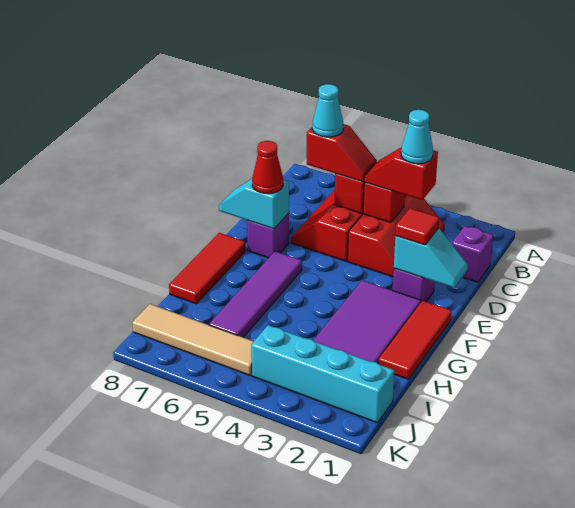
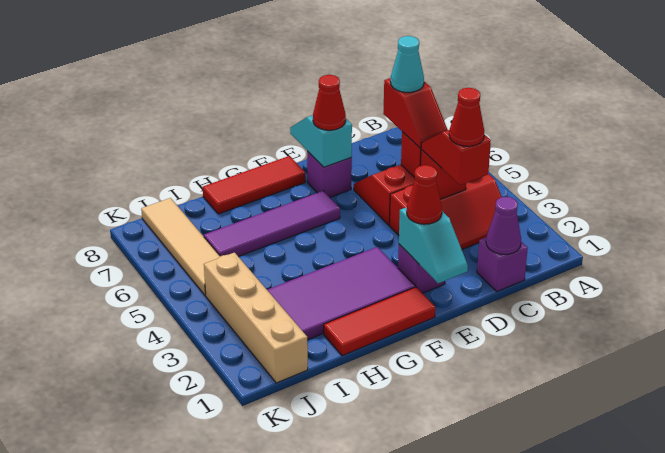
none -> purple 1x1 cone [486,197,521,254]
cyan 1x1 cone [401,110,433,164] -> red 1x1 cone [449,88,484,146]
red 1x1 tile [395,208,440,245] -> red 1x1 cone [407,165,442,224]
cyan 1x4 brick [251,325,394,423] -> tan 1x4 brick [204,253,308,383]

